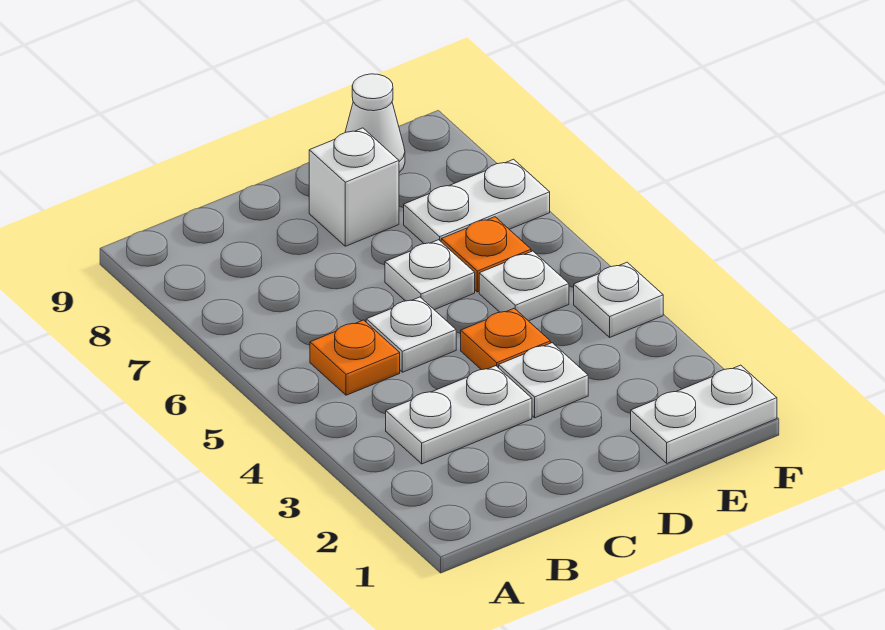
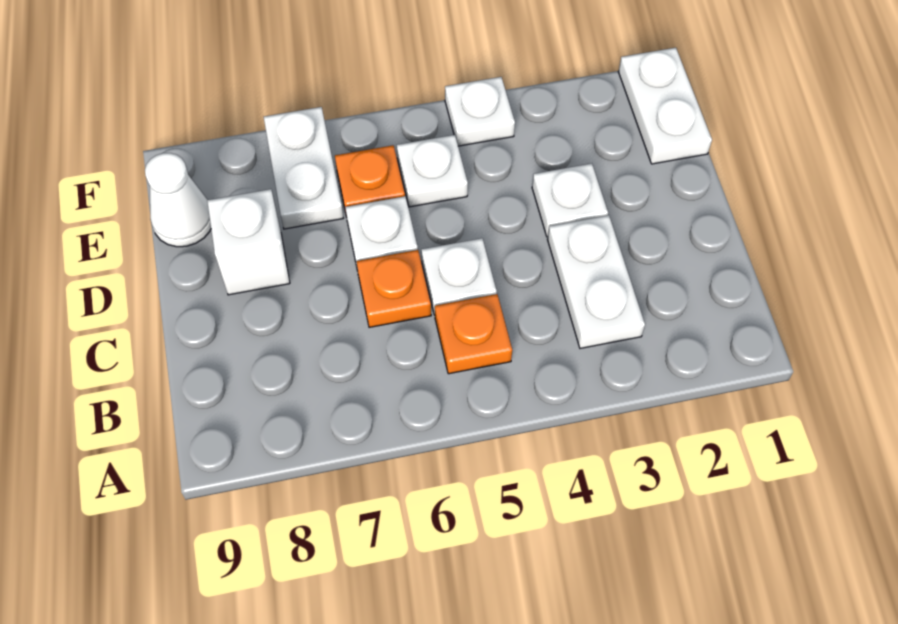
orange 1x1 plate [461,308,550,370] -> orange 1x1 plate moved to [356,250,431,327]

